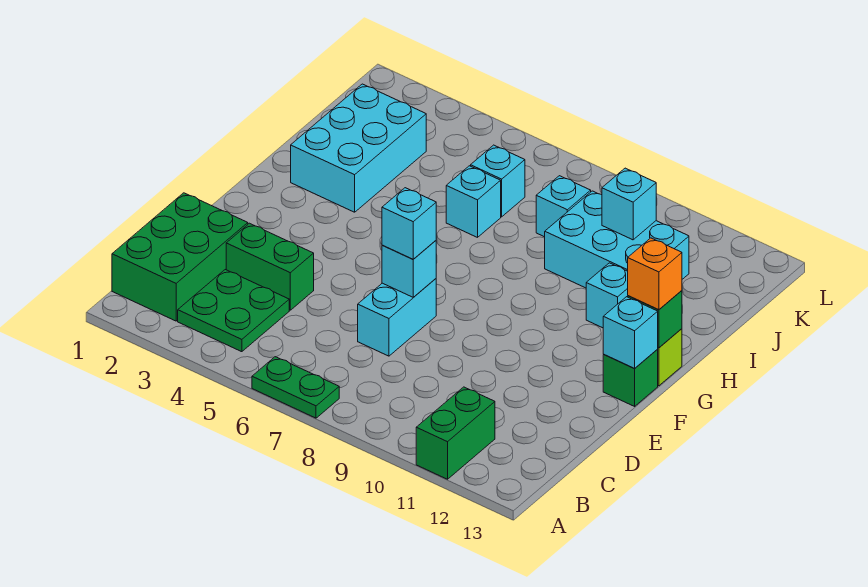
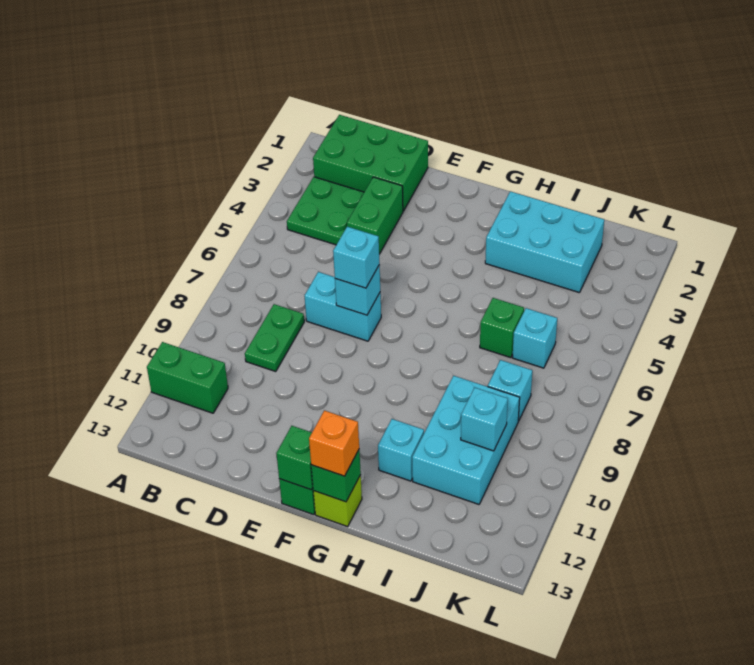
green 1x2 plate [252,357,339,418] -> green 1x2 plate moved to [245,304,304,371]
cyan 1x1 brick [603,297,658,369] -> green 1x1 brick [276,426,313,490]
cyan 1x1 brick [446,166,501,237] -> green 1x1 brick [480,298,524,358]

